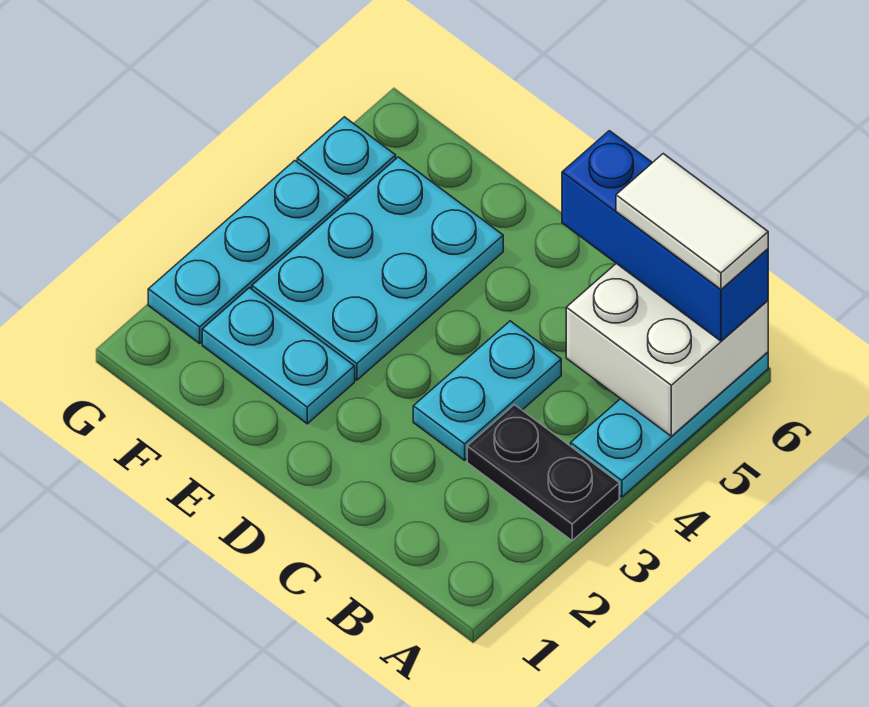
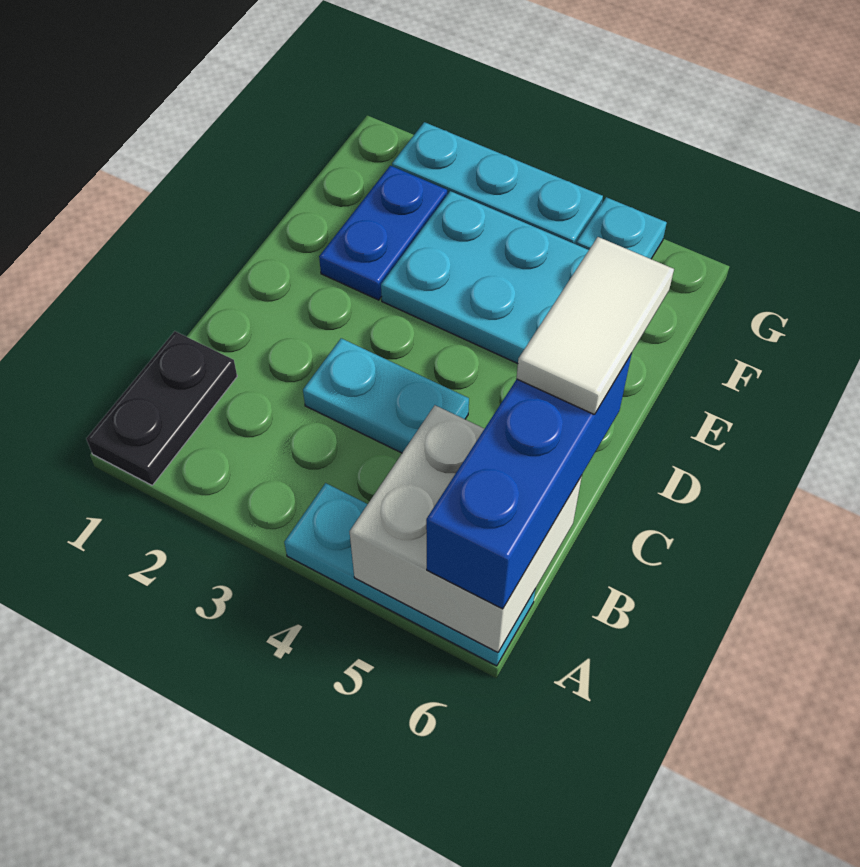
black 1x2 plate [467,405,619,541] -> black 1x2 plate moved to [86,331,237,485]
white 1x2 tile [616,154,768,289] -> white 1x2 tile moved to [516,237,674,415]
cyan 1x2 plate [202,288,355,424] -> blue 1x2 plate [319,166,447,300]

